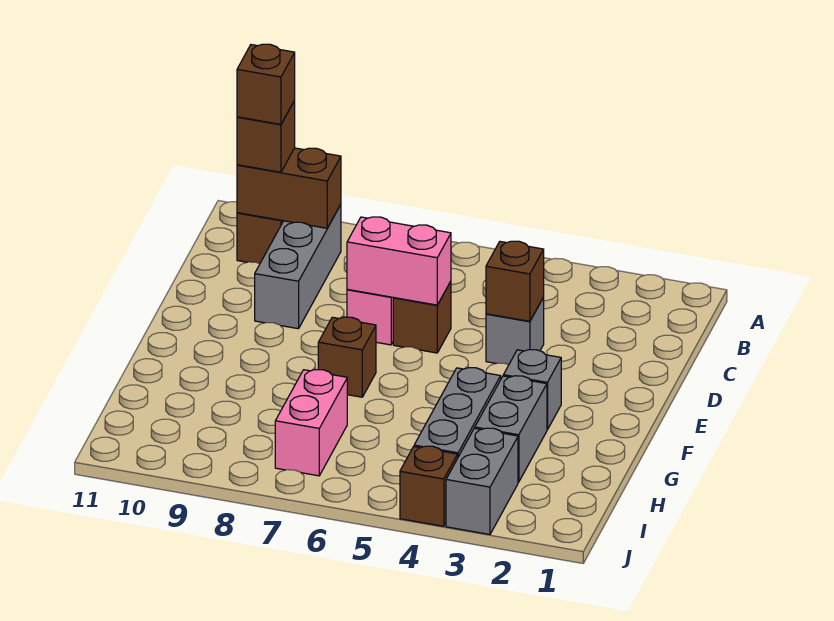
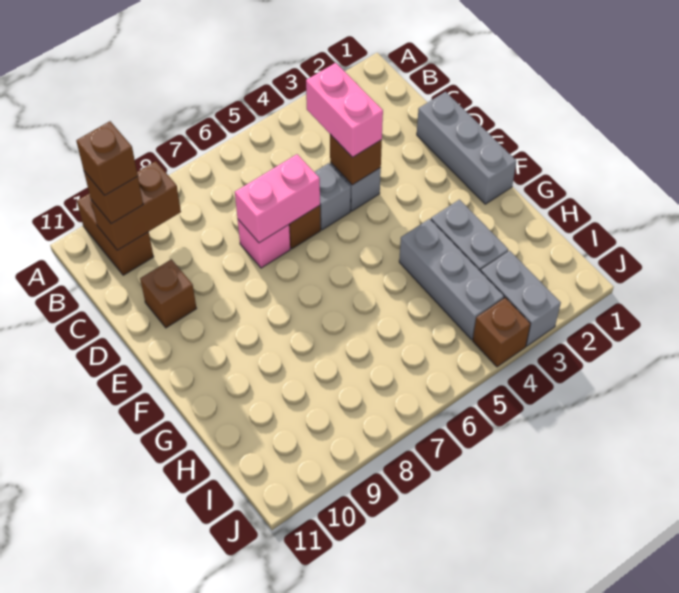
grey 1x3 brick [255,205,341,329] -> grey 1x3 brick moved to [417,92,516,204]
grey 1x1 brick [503,350,561,430] -> grey 1x1 brick moved to [315,163,351,230]
brown 1x1 brick [318,317,376,397] -> brown 1x1 brick moved to [140,259,197,328]
pink 1x2 brick [275,369,347,476] -> pink 1x2 brick moved to [306,63,383,157]

